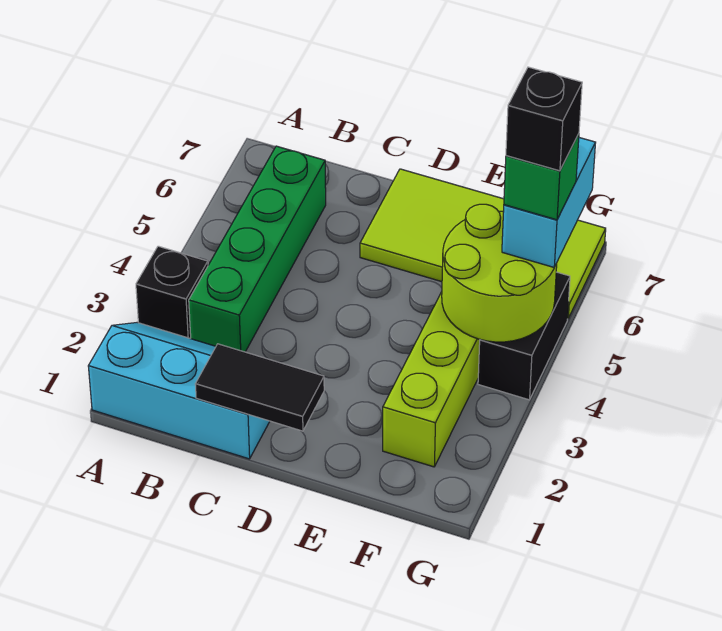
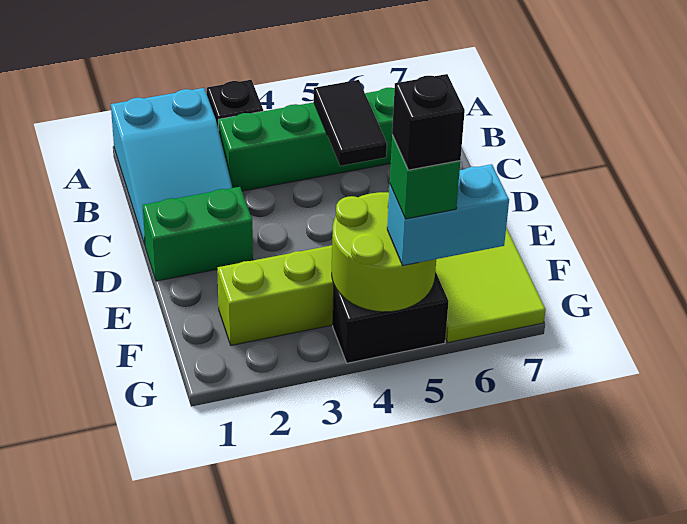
cyan 2x3 slope [88,323,270,459] -> cyan 2x3 slope turned to [111,88,232,244]
black 1x2 tile [195,344,324,431] -> black 1x2 tile moved to [314,80,387,166]
none -> green 1x2 brick [143,187,253,281]

